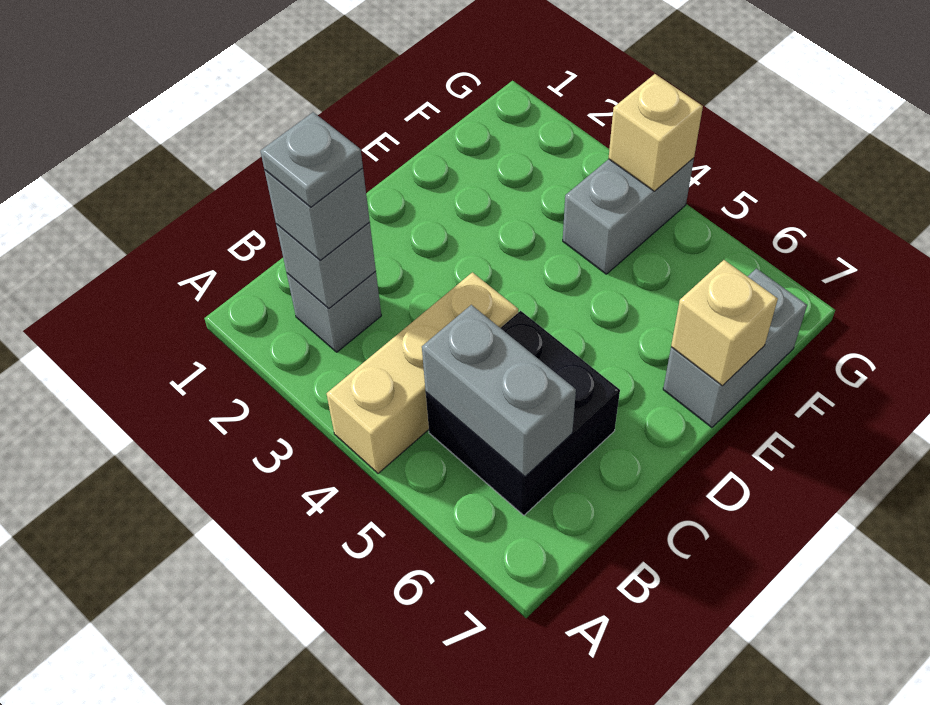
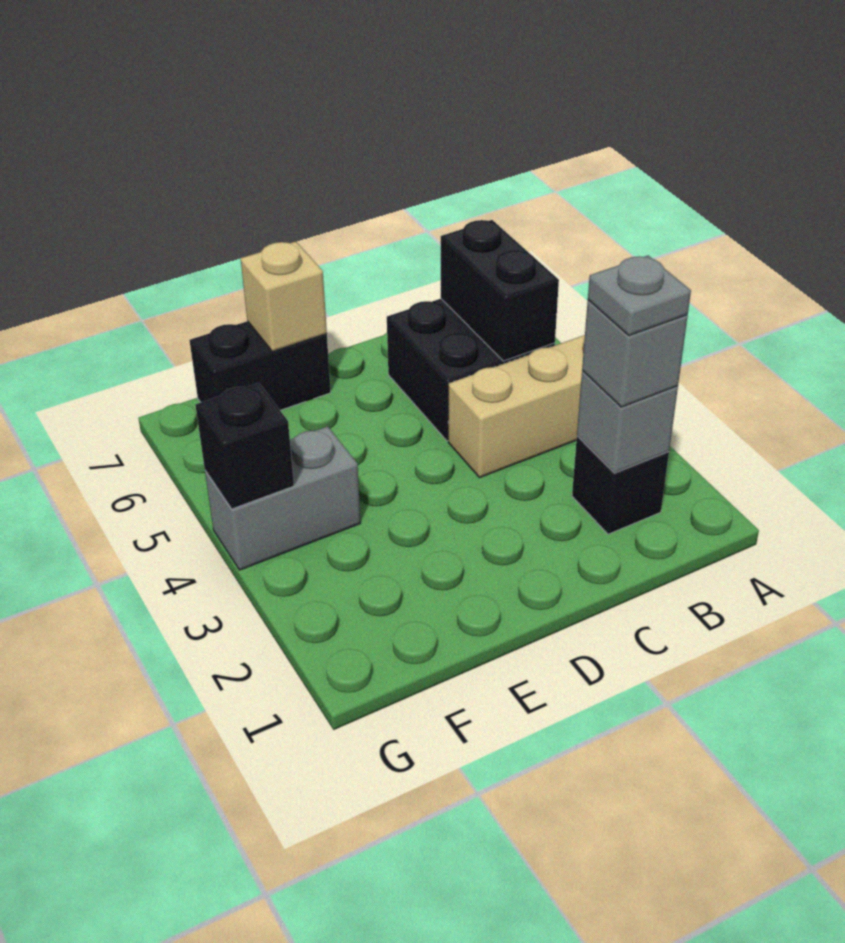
grey 1x1 brick [287,272,381,352] -> black 1x1 brick [572,436,669,534]
grey 1x2 brick [422,305,576,477] -> black 1x2 brick [441,220,559,361]
grey 1x2 brick [663,268,807,428] -> black 1x2 brick [189,321,331,410]
tan 1x1 brick [609,74,703,191] -> black 1x1 brick [195,383,294,509]

